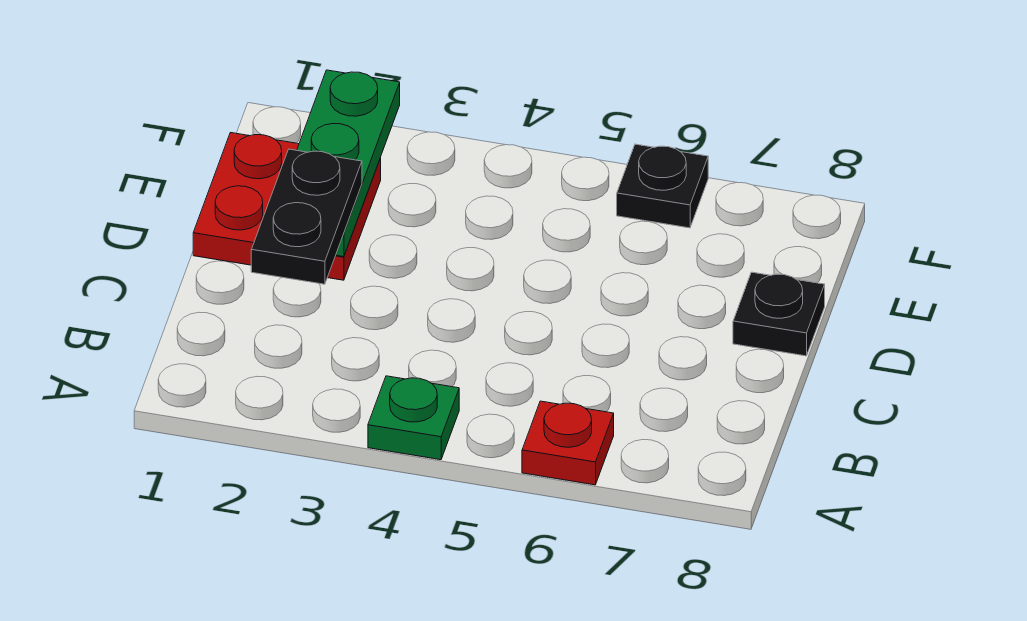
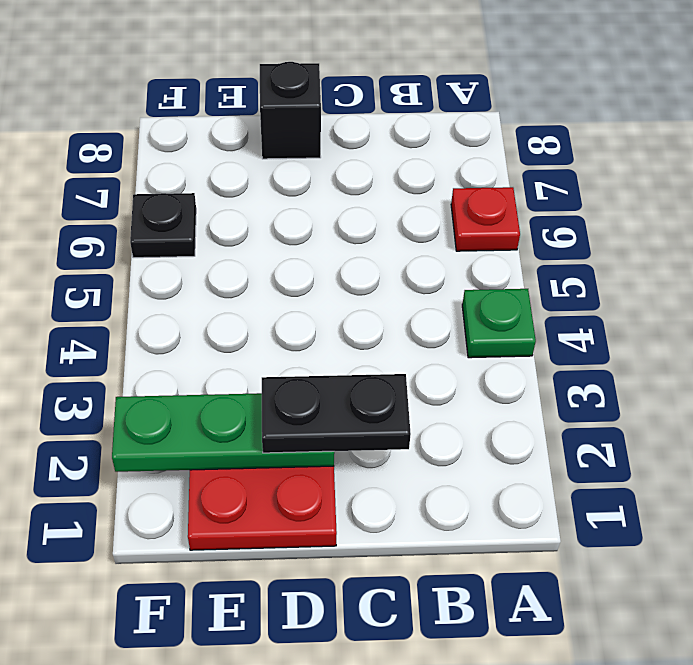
black 1x1 plate [733,272,825,356] -> black 1x1 brick [260,62,321,159]

